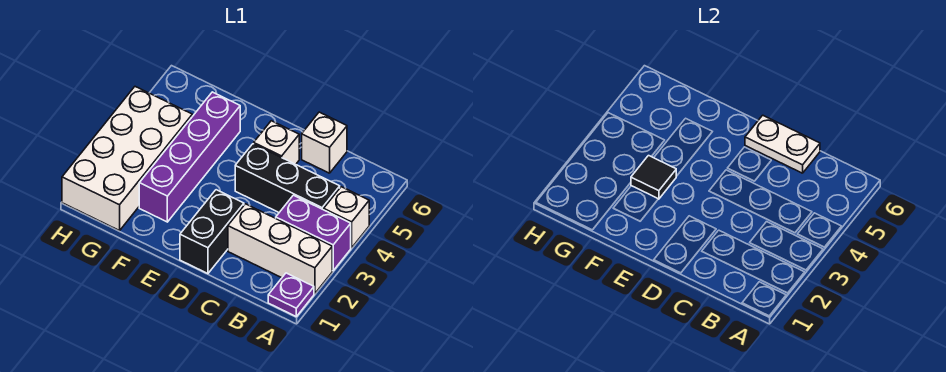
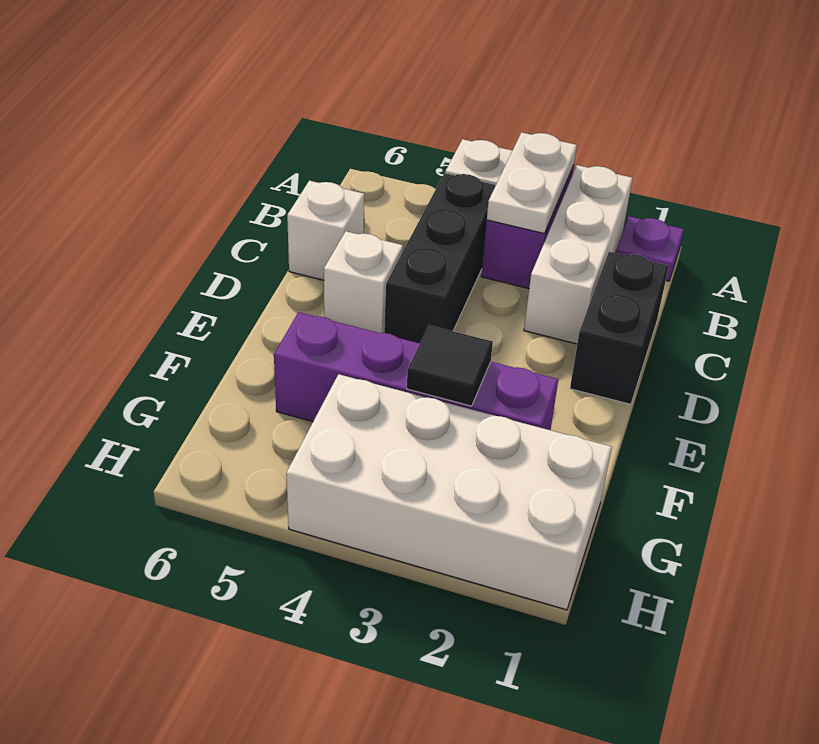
white 1x2 plate [745,115,820,173] -> white 1x2 plate moved to [487,132,577,234]
black 1x2 brick [180,190,244,274] -> black 1x2 brick turned to [570,252,669,404]

